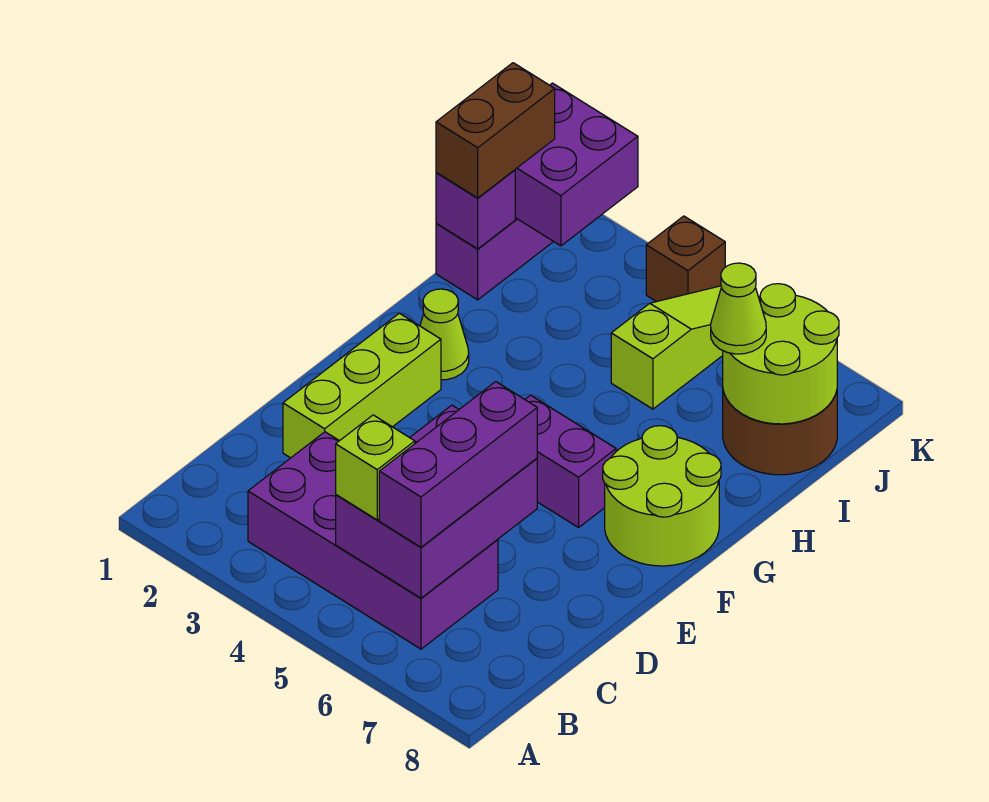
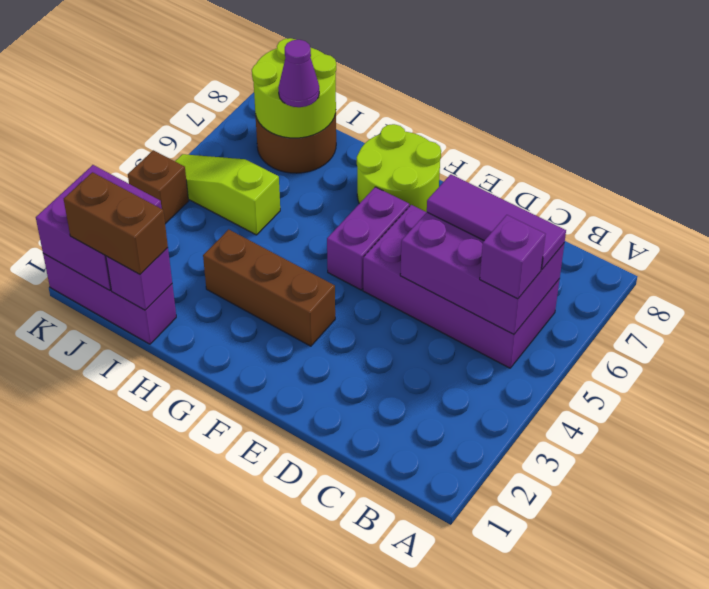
purple 2x4 brick [248,432,498,649] -> purple 2x4 brick turned to [363,205,559,368]
lime 1x1 brick [336,415,415,520] -> purple 1x1 brick [480,215,546,299]
purple 1x3 brick [379,382,537,547] -> purple 1x3 tile [427,174,566,269]
lime 1x3 brick [283,313,441,458] -> none
none -> brown 1x3 brick [203,229,335,346]
lime 1x1 cone [420,289,469,380] -> none
lime 1x1 cone [711,263,766,354] -> purple 1x1 cone [278,40,319,107]

